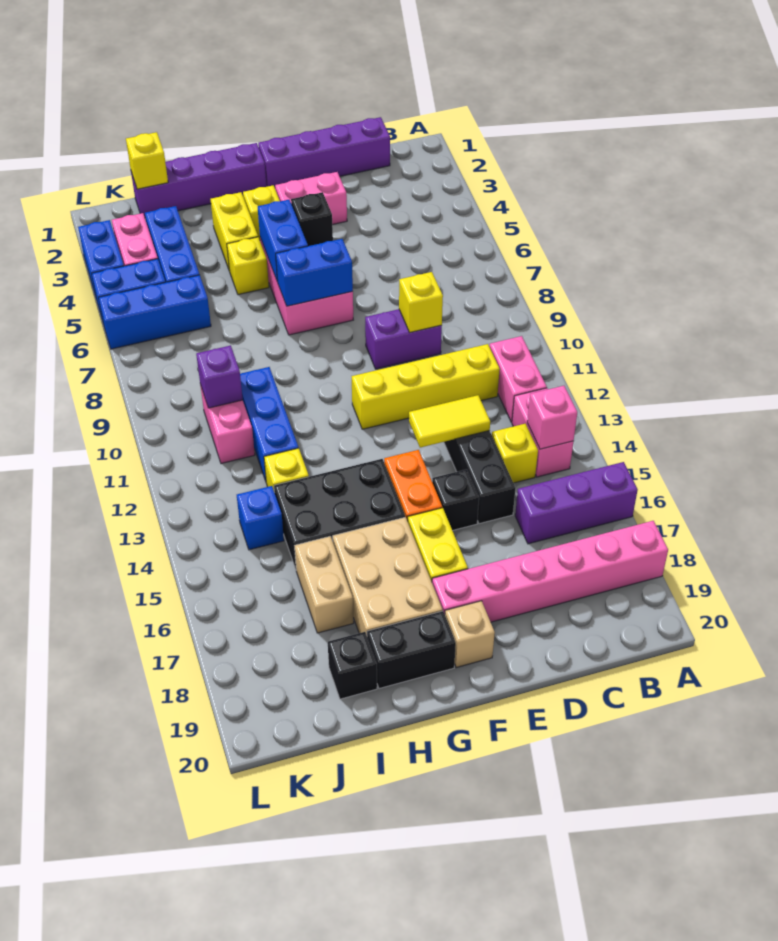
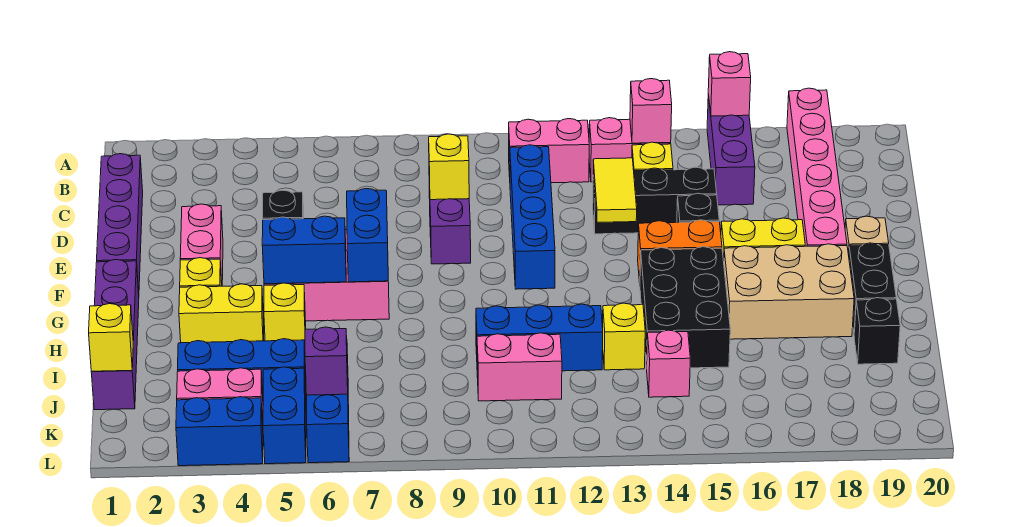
none -> pink 1x1 brick [708,52,751,116]
yellow 1x4 brick [352,344,500,429] -> blue 1x4 brick [510,145,555,289]
tan 1x2 brick [295,536,354,633] -> none
purple 1x1 brick [196,345,243,408] -> purple 1x1 brick moved to [305,327,348,395]
blue 1x1 brick [237,486,284,550] -> pink 1x1 brick [647,330,690,397]

